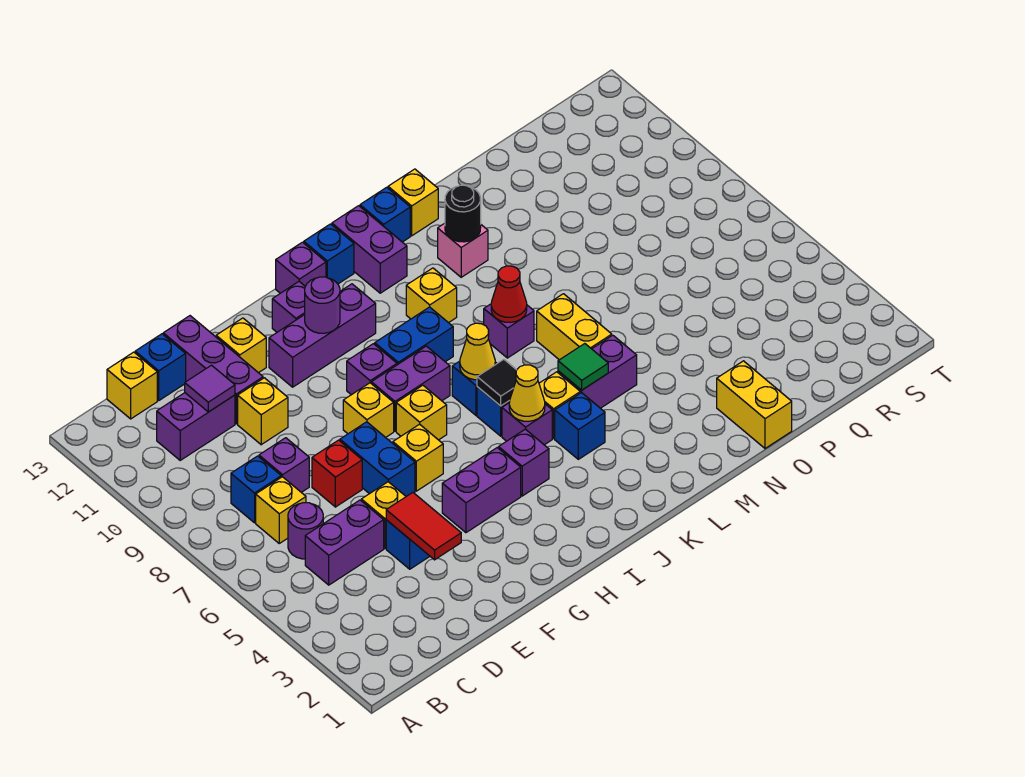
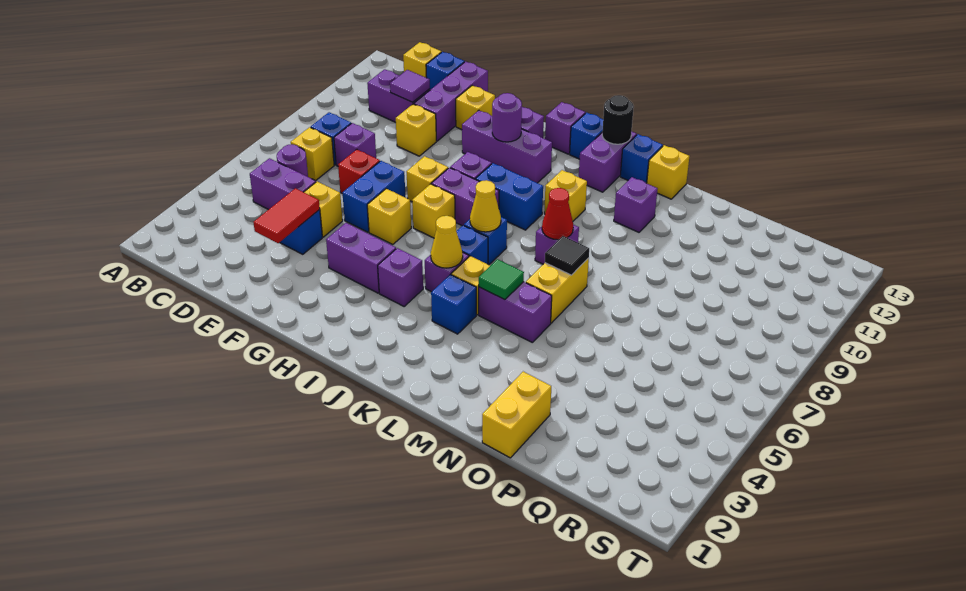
black 1x1 tile [477,359,516,406] -> black 1x1 tile moved to [545,236,589,275]
pink 1x1 brick [438,223,488,277] -> purple 1x1 brick [614,177,657,232]
black 1x1 round brick [445,185,481,242] -> black 1x1 round brick moved to [602,95,634,144]

